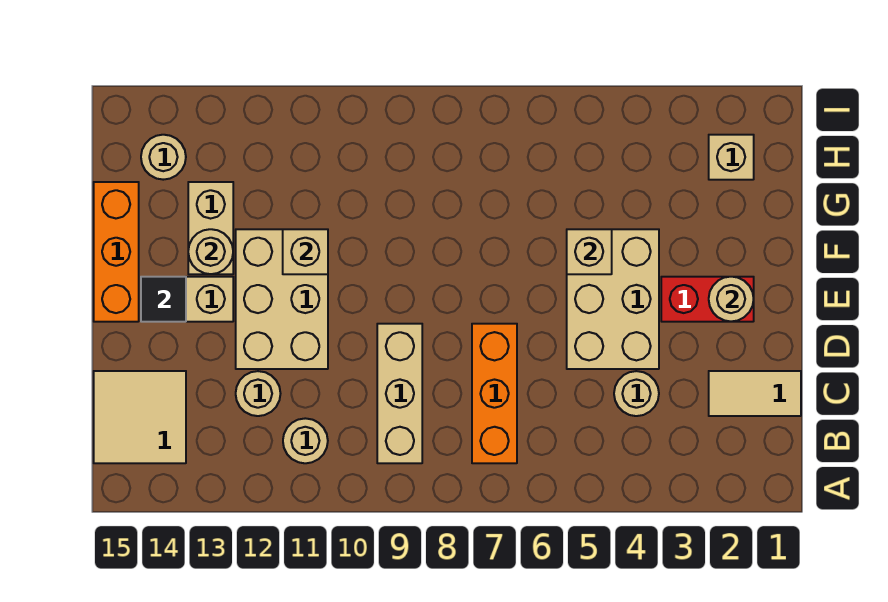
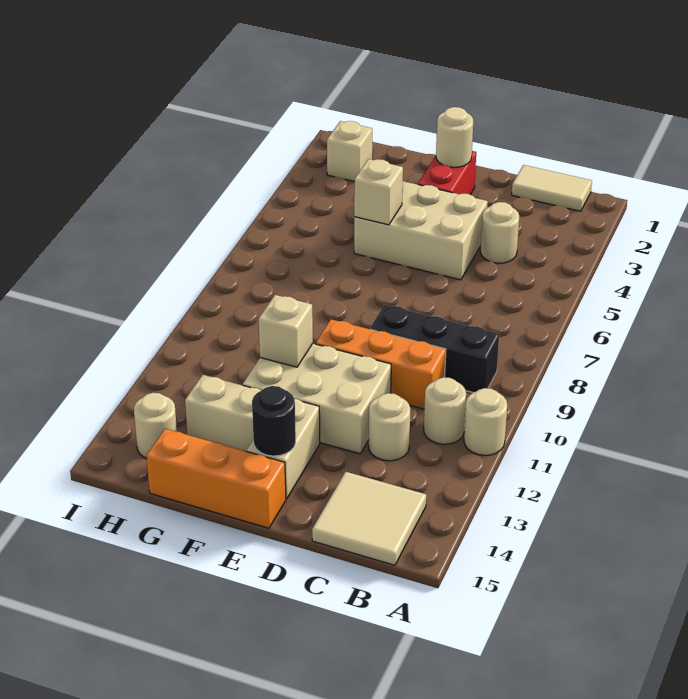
orange 1x3 brick [472,324,517,463] -> orange 1x3 brick moved to [315,319,446,409]
tan 1x3 brick [377,324,422,463] -> black 1x3 brick [370,305,499,393]
tan 1x2 tile [709,371,801,416] -> tan 1x2 tile turned to [512,165,592,211]
black 1x1 tile [141,277,186,322] -> black 1x1 round brick [252,386,296,456]
tan 1x1 round brick [188,229,233,274] -> tan 1x1 round brick moved to [464,388,507,455]

